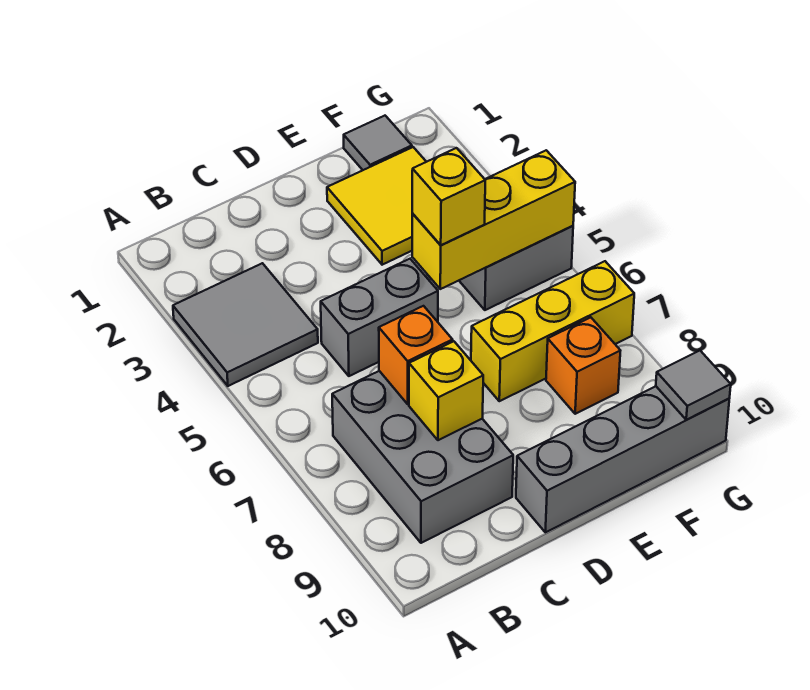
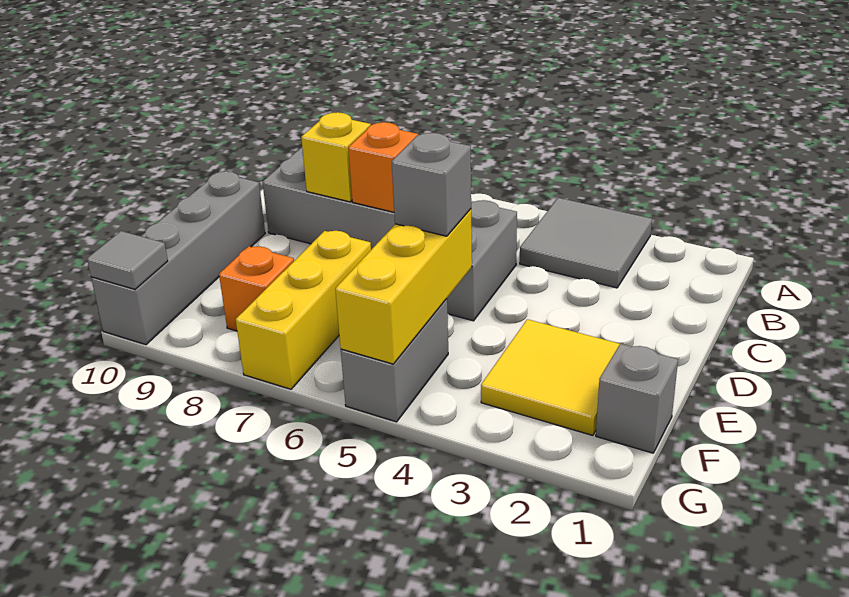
yellow 1x1 brick [412,148,485,245] -> grey 1x1 brick [392,133,471,236]
grey 1x1 tile [344,116,412,170] -> grey 1x1 brick [596,344,678,453]

